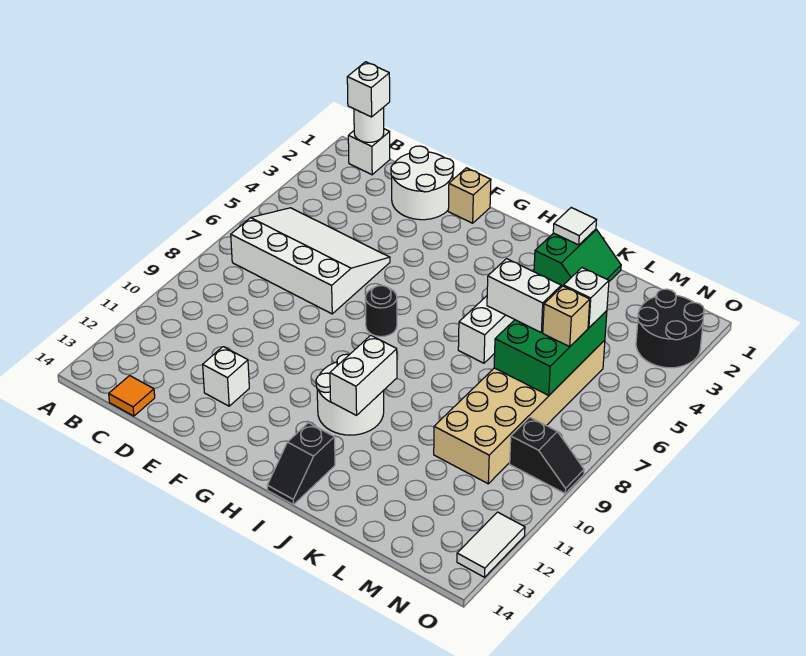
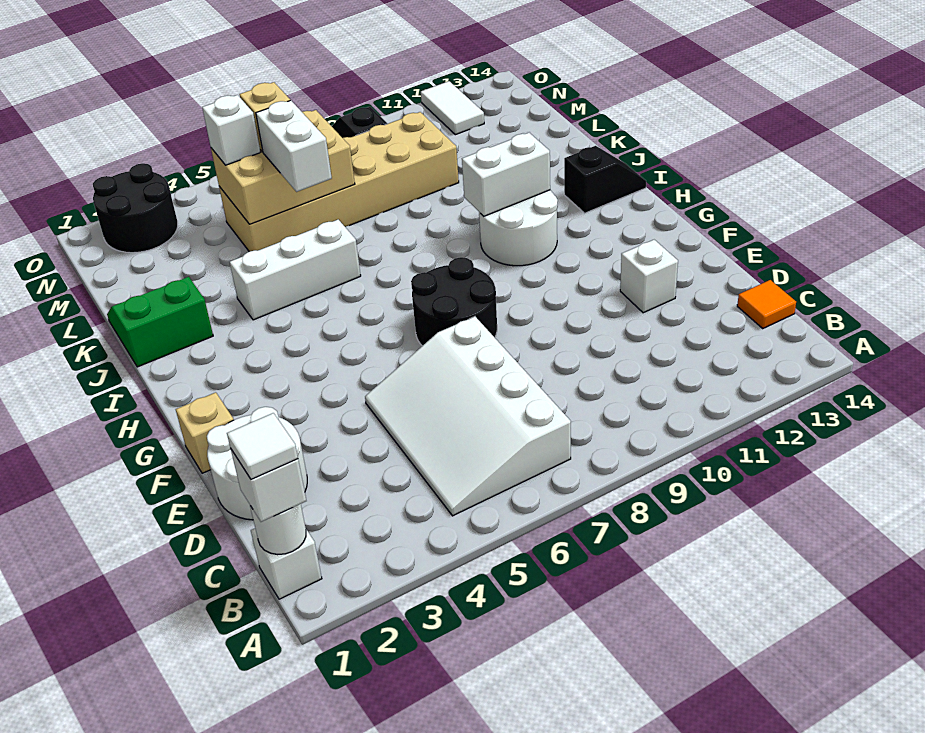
black 1x1 round brick [365,286,397,337] -> black 2x2 round brick [411,257,497,346]
white 1x1 tile [553,208,596,245] -> white 1x1 tile moved to [227,413,298,479]
green 2x3 brick [494,311,607,395] -> tan 2x3 brick [211,110,355,224]
white 1x2 tile [457,512,525,577] -> white 1x2 tile turned to [421,81,484,135]

